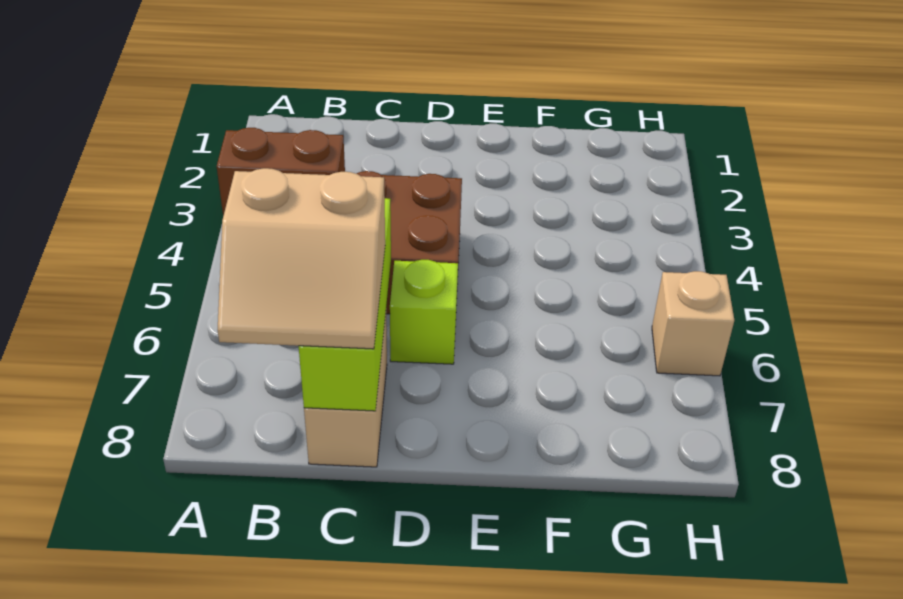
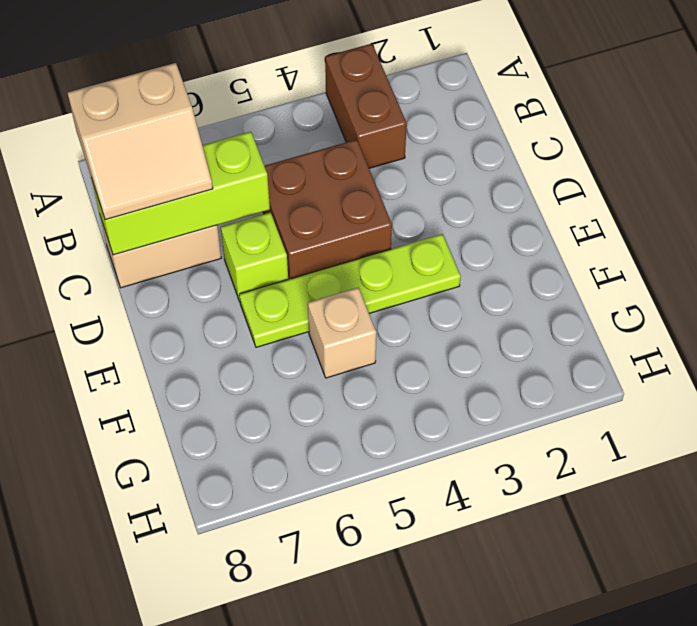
tan 2x2 slope [217,168,385,349] -> tan 2x2 slope turned to [68,63,213,220]
none -> lime 1x4 plate [239,234,461,347]
tan 1x1 brick [652,271,734,376] -> tan 1x1 brick moved to [308,287,376,378]

